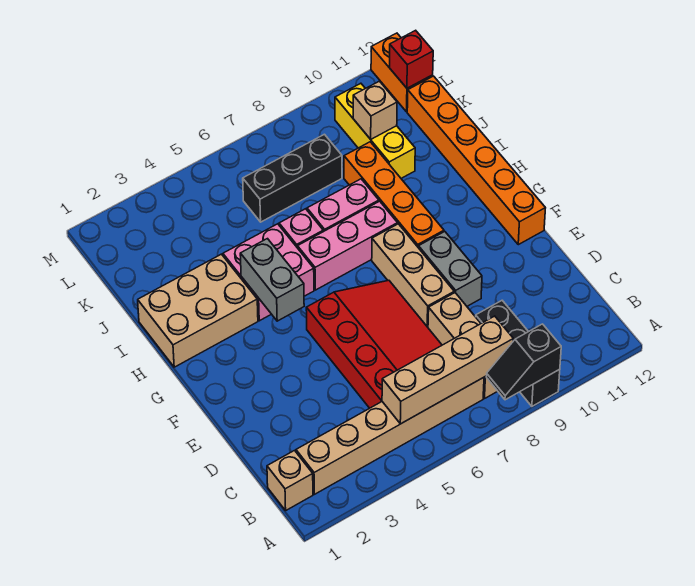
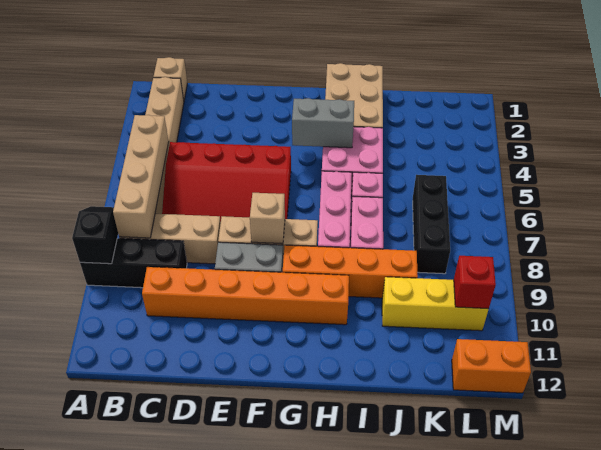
orange 1x6 brick [407,76,545,245] -> orange 1x6 brick moved to [142,267,349,325]
tan 1x1 brick [353,81,397,139] -> tan 1x1 brick moved to [250,193,285,244]
red 1x1 brick [389,30,433,88] -> red 1x1 brick moved to [454,256,496,309]

